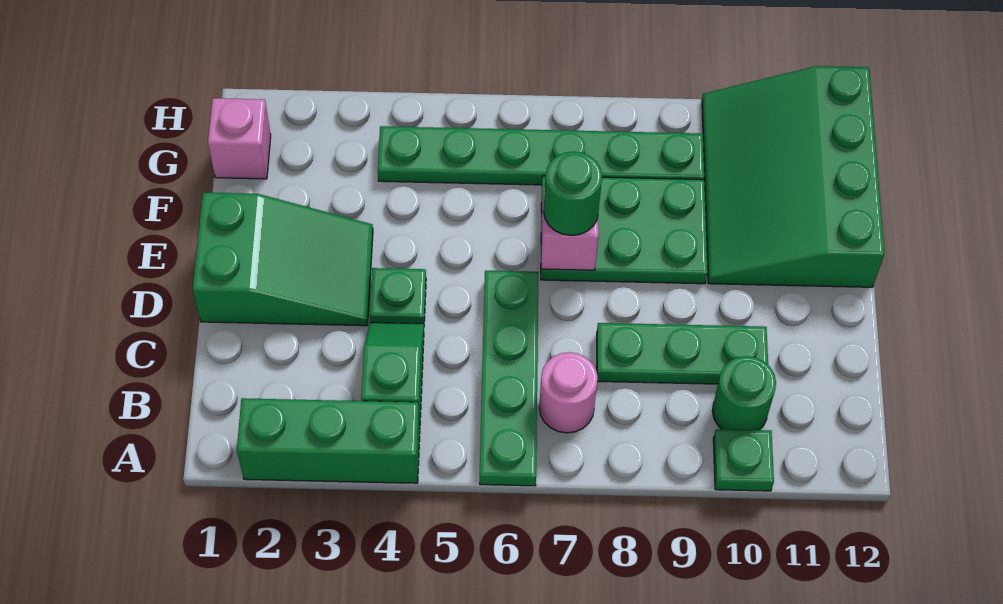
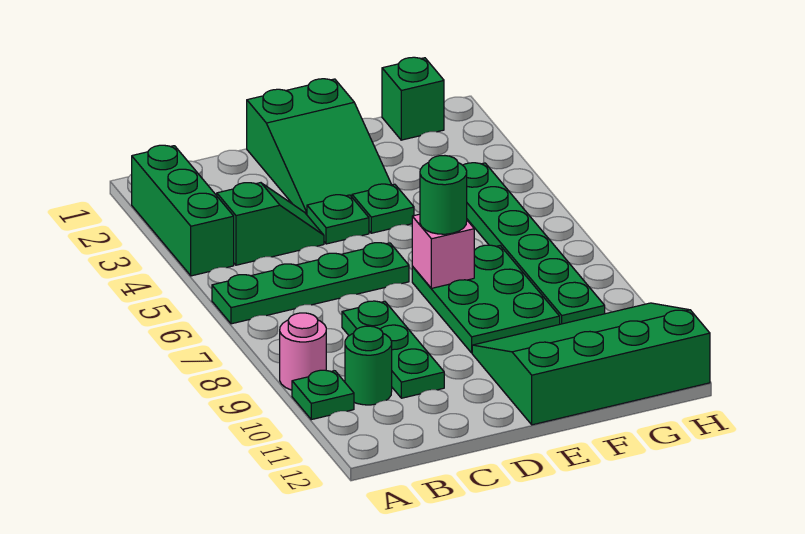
pink 1x1 round brick [539,352,598,433] -> pink 1x1 round brick moved to [280,313,326,390]
none -> green 1x1 plate [352,184,414,233]
pink 1x1 brick [208,98,271,179] -> green 1x1 brick [382,57,444,140]

